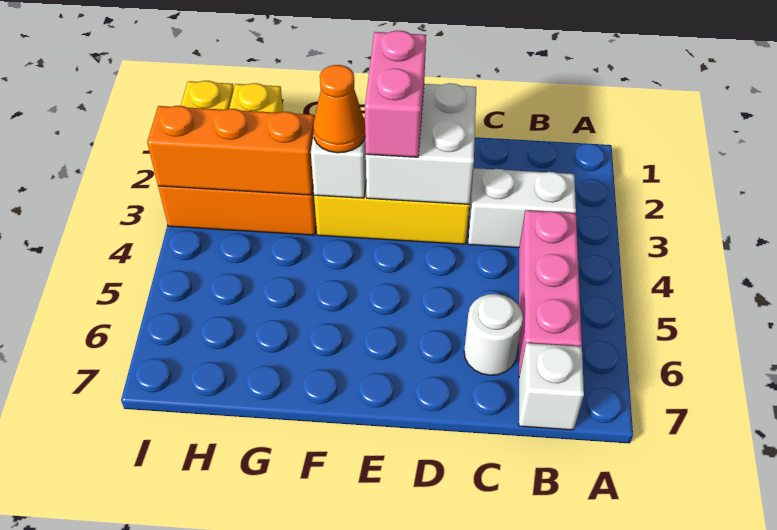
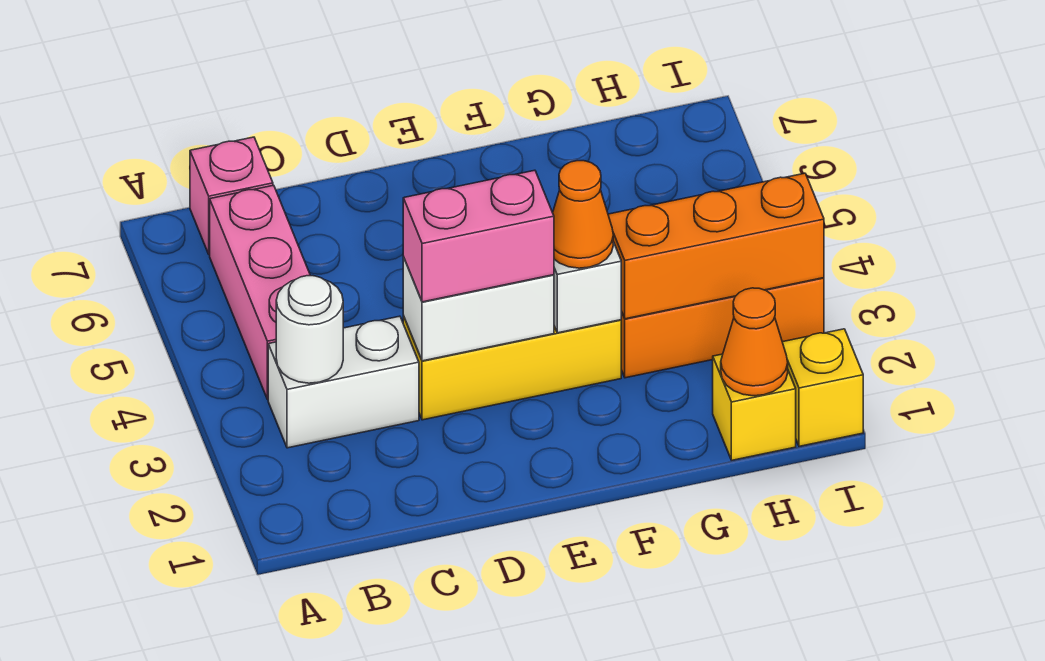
white 1x1 brick [519,343,584,430] -> pink 1x1 brick [190,137,273,255]
white 1x1 round brick [464,294,523,375] -> white 1x1 round brick moved to [276,276,343,383]
white 2x2 brick [366,83,476,204] -> white 1x2 brick [403,257,554,361]
pink 1x2 brick [365,31,426,157] -> pink 1x2 brick turned to [403,170,554,302]
none -> orange 1x1 cone [721,288,788,396]

